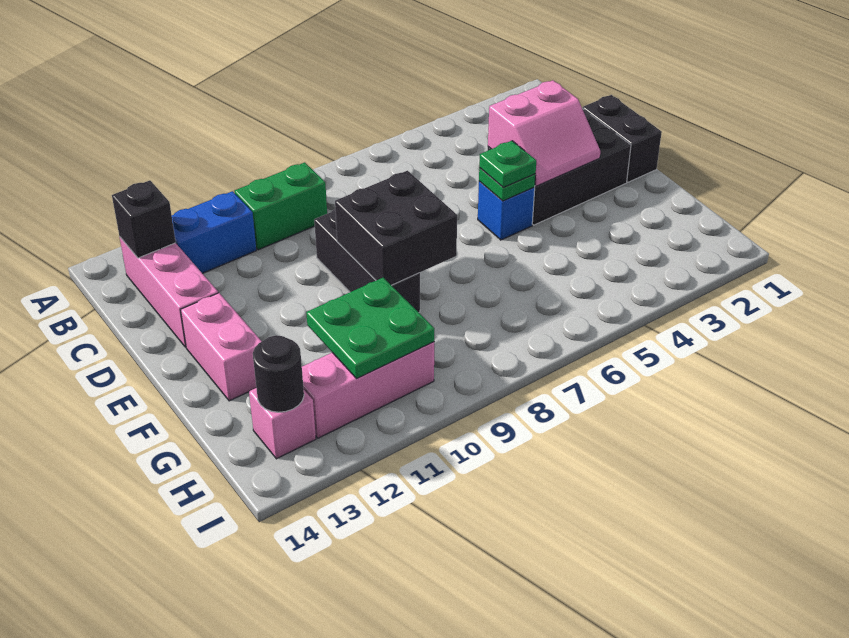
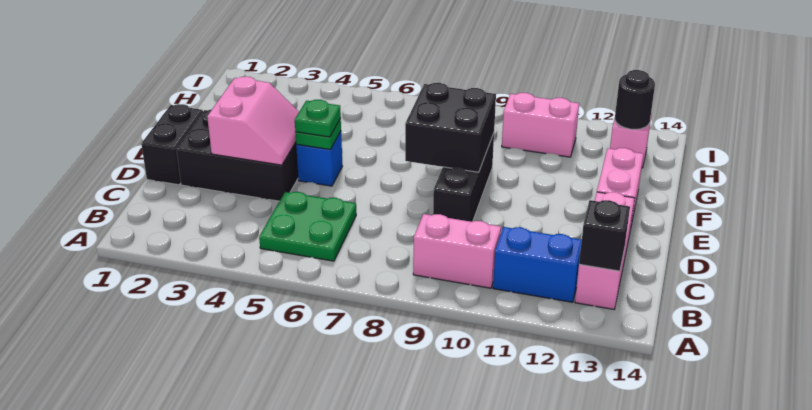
green 1x2 brick [234,162,327,250] -> pink 1x2 brick [413,214,501,288]
pink 2x2 slope [488,80,600,186] -> pink 2x2 slope turned to [207,77,299,165]
green 2x2 plate [306,278,434,379] -> green 2x2 plate moved to [259,192,356,261]
pink 1x3 brick [302,342,434,438] -> pink 1x2 brick [502,93,579,157]

